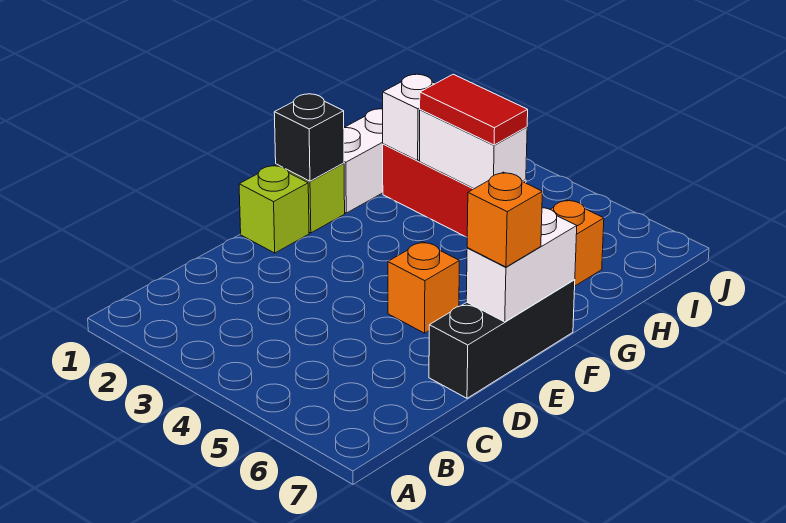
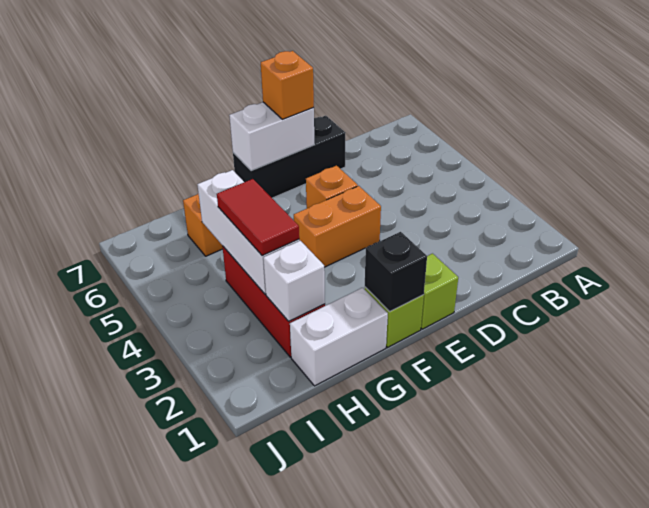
none -> orange 1x2 brick [294,186,381,267]
white 1x2 brick [420,110,527,189] -> white 1x3 brick [197,170,299,294]

